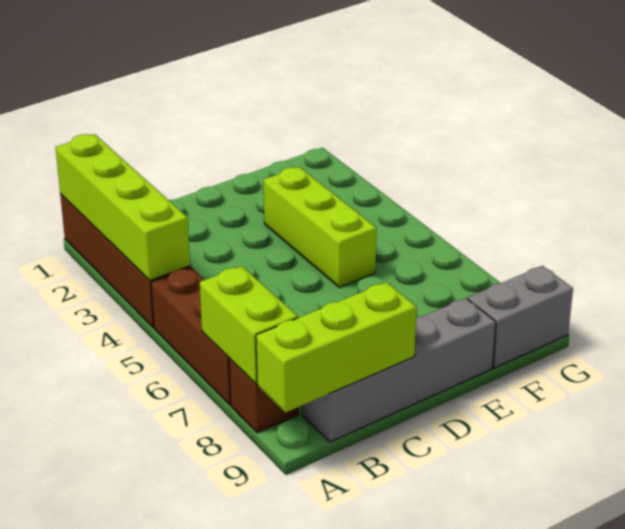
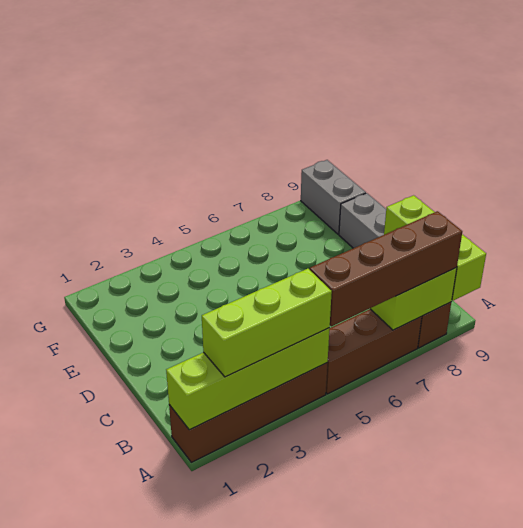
none -> brown 1x4 brick [310,211,462,327]
lime 1x3 brick [264,167,377,287] -> lime 1x3 brick moved to [202,269,332,377]

